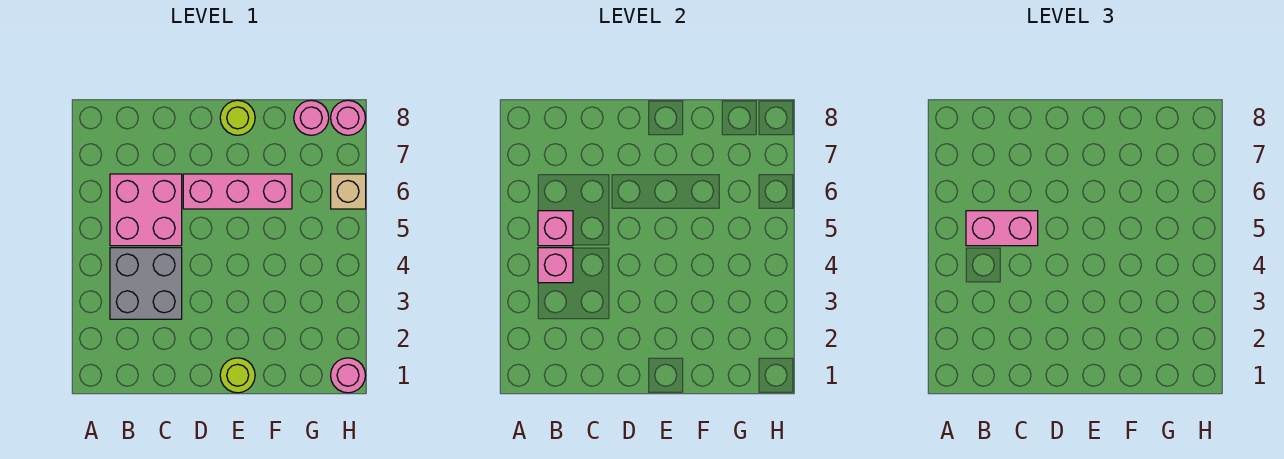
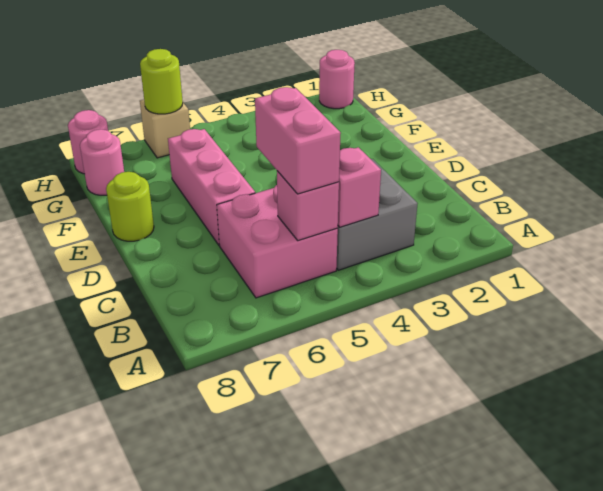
lime 1x1 round brick [220,358,255,393] -> lime 1x1 round brick moved to [140,49,183,114]

